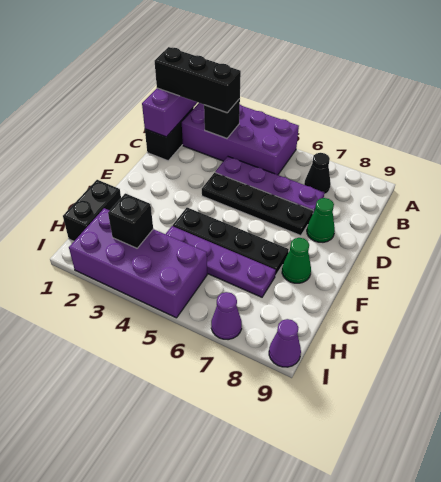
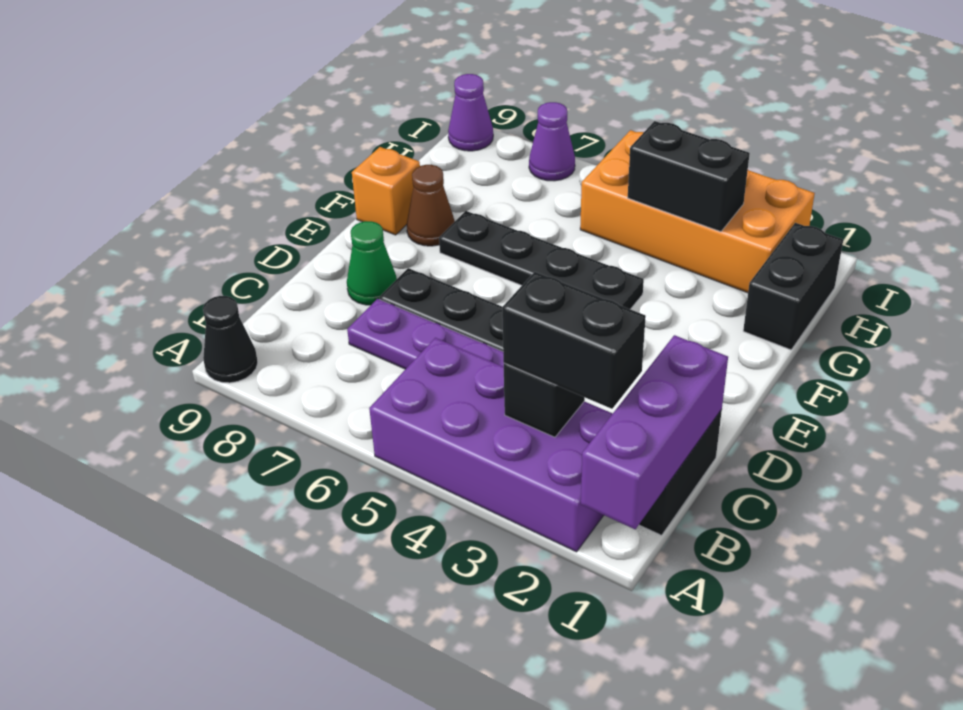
black 1x3 brick [155,47,241,113] -> black 1x2 brick [502,272,646,409]
black 1x1 cone [304,153,331,194] -> black 1x1 cone moved to [203,296,258,383]
green 1x1 cone [282,238,311,283] -> brown 1x1 cone [407,165,455,246]
none -> orange 1x1 brick [352,147,420,235]
purple 1x4 plate [166,226,276,297] -> none
purple 2x4 brick [69,208,207,318] -> orange 2x4 brick [580,130,815,293]
black 1x1 brick [108,193,153,248] -> black 1x2 brick [628,121,750,232]

